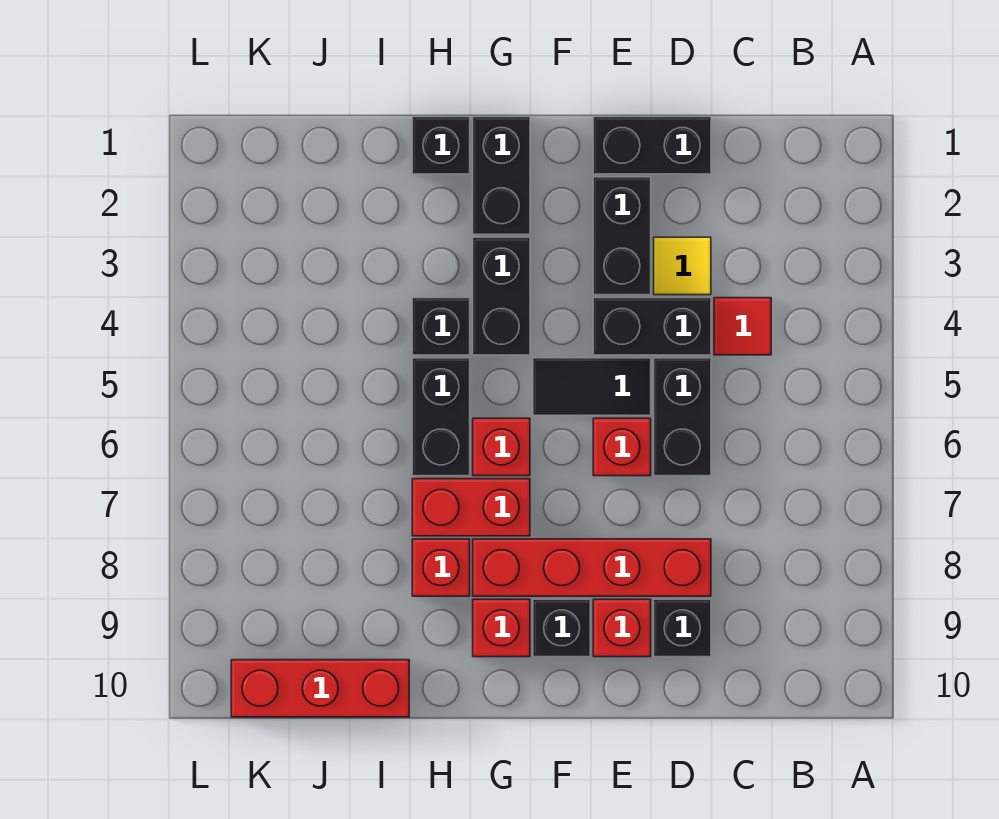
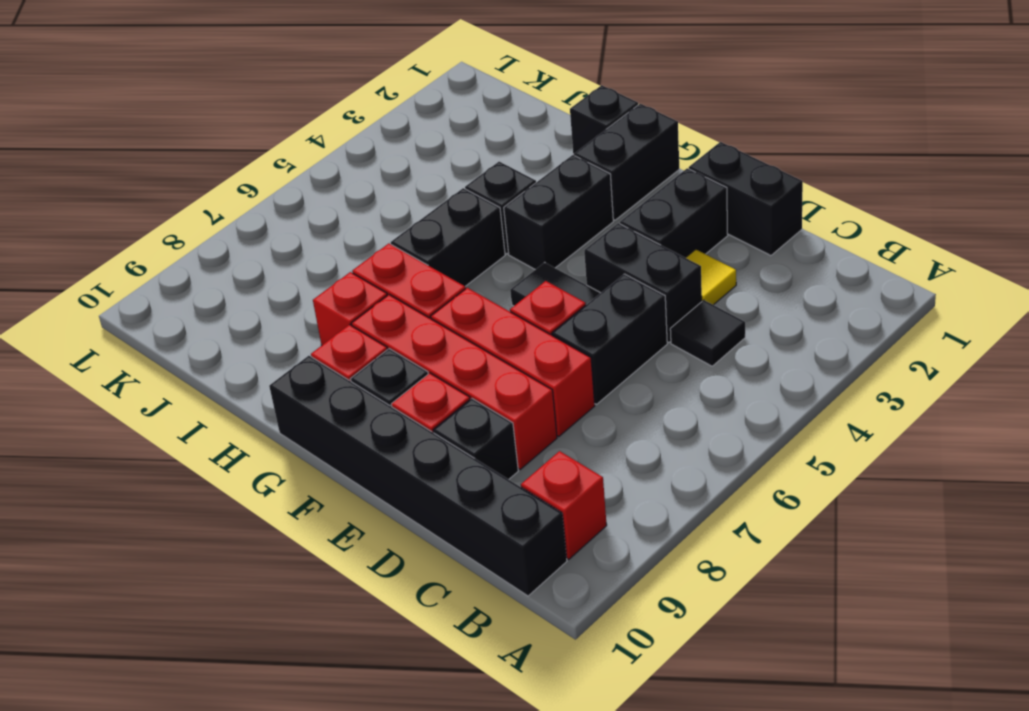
none -> black 1x6 brick [269,356,567,596]
red 1x1 tile [714,298,771,355] -> black 1x1 tile [670,300,745,366]
red 1x1 brick [473,418,530,476] -> red 1x1 brick moved to [521,451,607,559]
red 1x3 brick [231,660,409,717] -> red 1x3 brick moved to [431,288,595,437]

